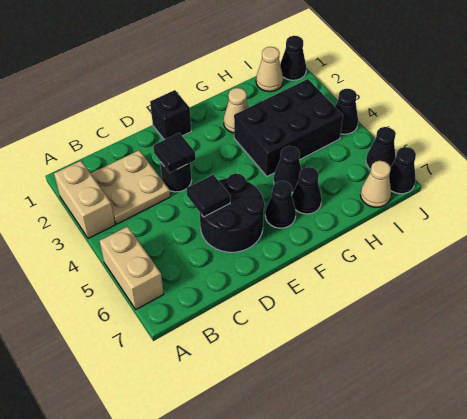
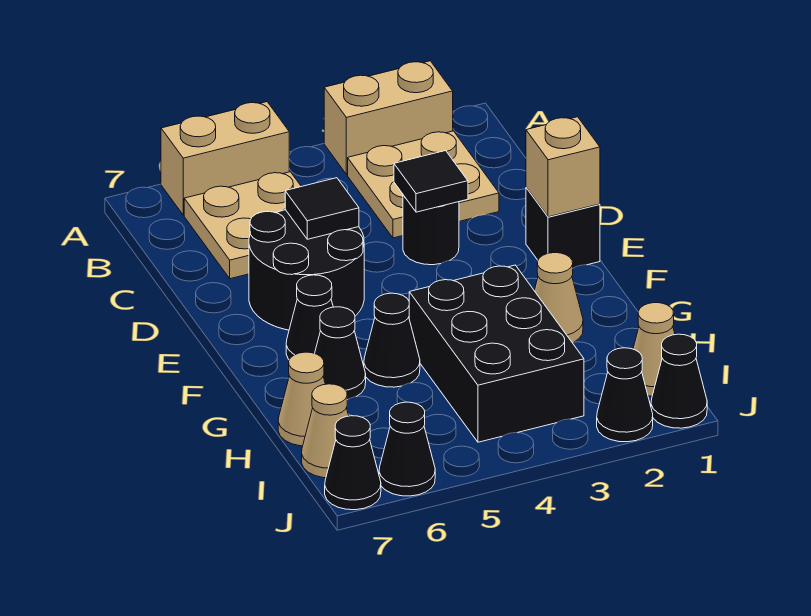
none -> tan 2x2 plate [184,172,301,279]
none -> tan 1x1 brick [526,117,600,217]
none -> tan 1x1 cone [278,352,325,446]
black 1x1 cone [335,89,358,134] -> black 1x1 cone moved to [597,348,653,442]

